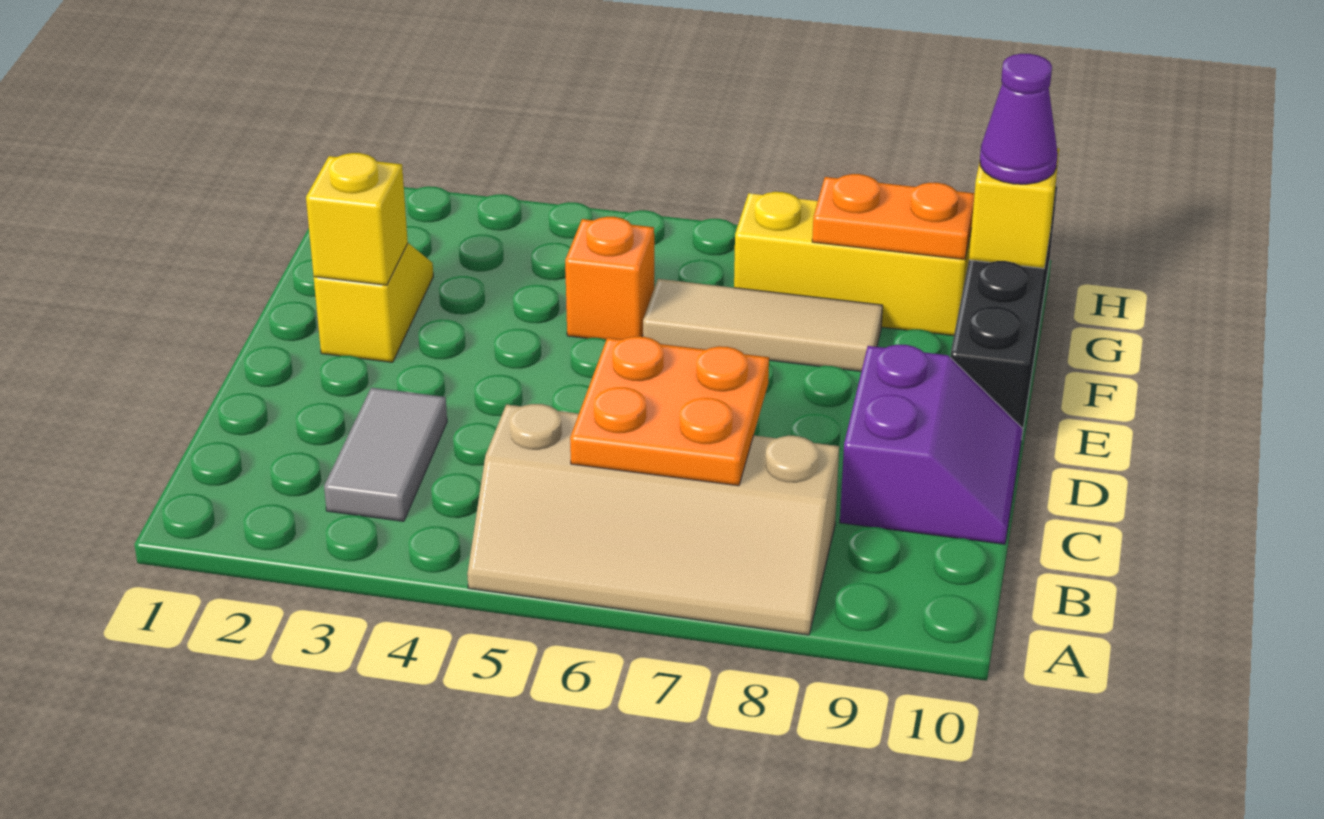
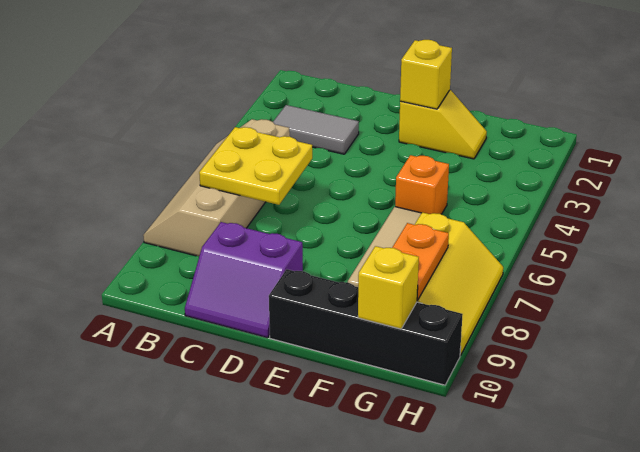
orange 2x2 plate [570,336,769,486] -> yellow 2x2 plate [199,127,312,205]
purple 1x1 cone [980,54,1058,184] -> none

